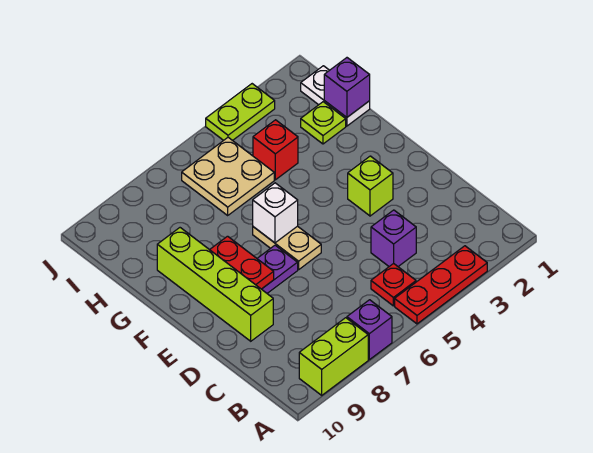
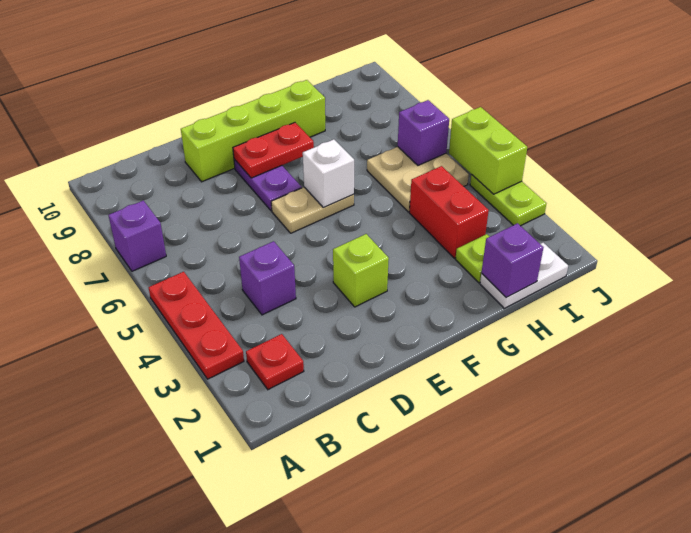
lime 1x2 brick [299,318,368,395] -> lime 1x2 brick moved to [449,107,527,194]
red 1x1 plate [371,263,416,306] -> red 1x1 plate moved to [246,334,304,390]
red 1x1 brick [253,120,298,180] -> red 1x2 brick [409,166,489,258]
none -> purple 1x1 brick [398,100,449,165]

